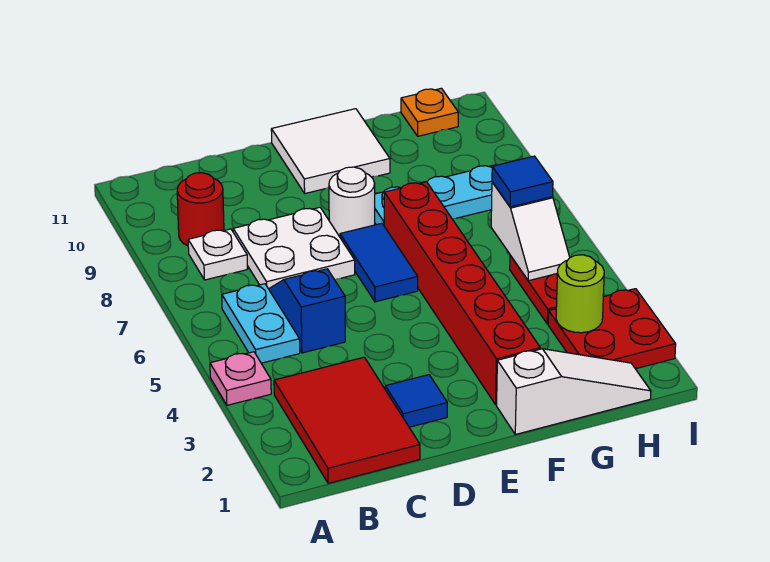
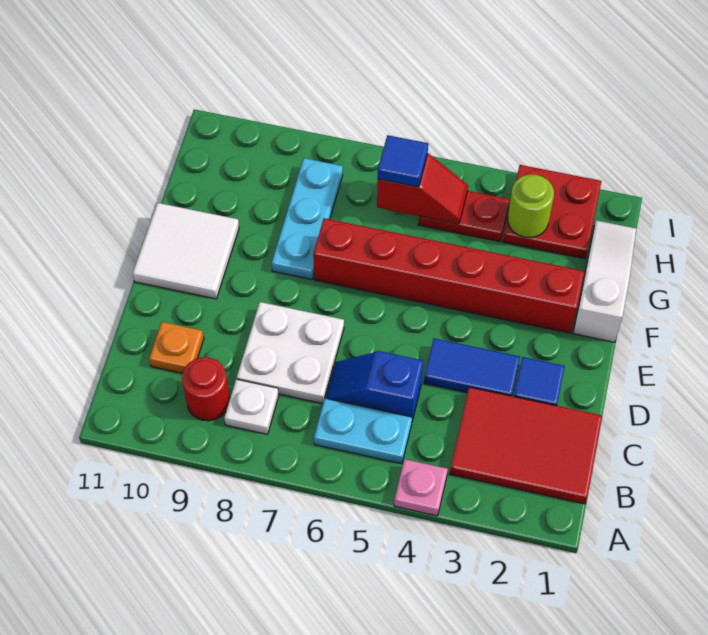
blue 1x2 tile [340,223,418,302] -> blue 1x2 tile moved to [424,339,520,396]
white 1x1 round brick [329,167,375,237] -> none
white 1x2 slope [491,182,570,281] -> red 1x2 slope [377,153,468,224]
orange 1x1 plate [401,88,458,136] -> orange 1x1 plate moved to [149,322,204,373]

